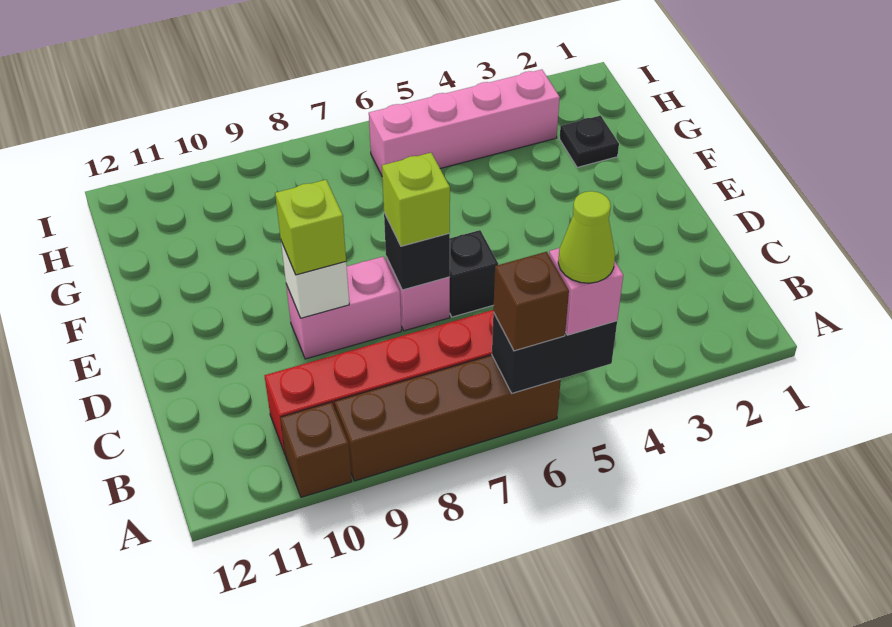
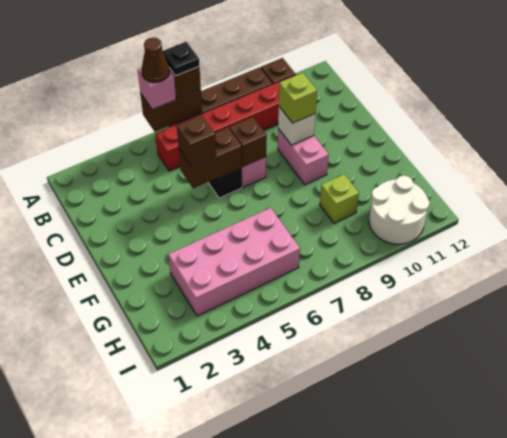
black 1x2 brick [492,312,617,393] -> brown 1x2 brick [140,90,202,132]
lime 1x1 cone [558,191,615,283] -> brown 1x1 cone [142,38,169,83]
none -> brown 1x2 brick [179,128,242,188]
none -> brown 1x1 brick [177,115,216,167]
black 1x1 brick [384,213,450,290] -> brown 1x1 brick [229,117,267,167]
lime 1x1 brick [382,153,450,246] -> lime 1x1 brick moved to [320,174,359,223]
pink 1x2 brick [286,257,401,359] -> pink 1x2 brick turned to [278,129,329,185]
black 1x1 plate [560,116,619,167] -> black 1x1 plate moved to [163,42,199,76]
pink 1x4 brick [369,70,560,175] -> pink 2x4 brick [169,208,300,316]
none -> white 2x2 round brick [369,176,430,244]

